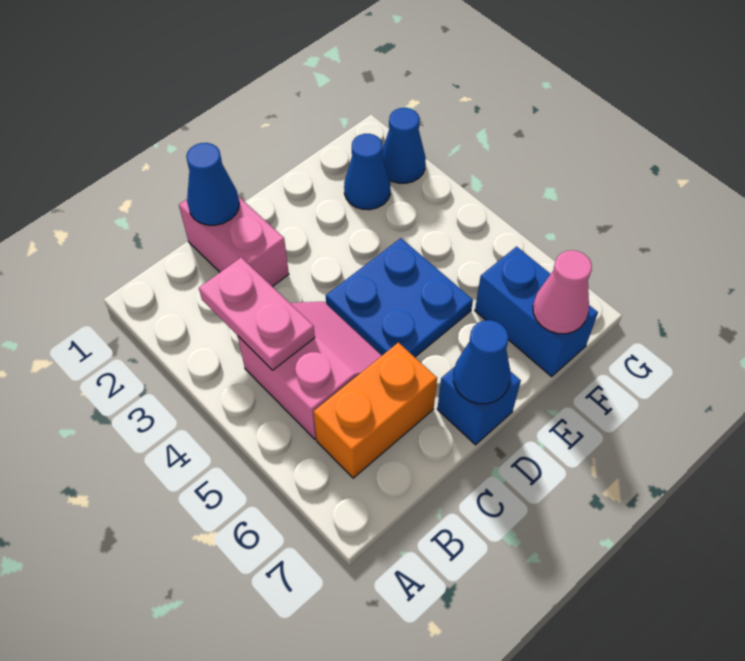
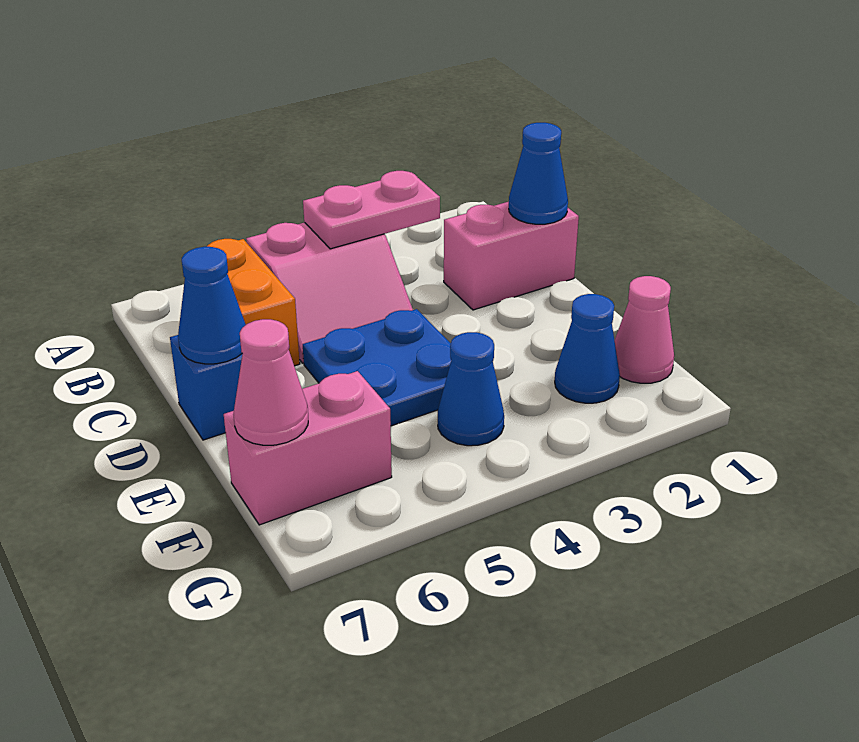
none -> pink 1x1 cone [615,276,674,383]
blue 1x2 brick [475,247,598,377] -> pink 1x2 brick [224,371,392,525]
blue 1x1 cone [382,108,426,183] -> blue 1x1 cone moved to [438,332,504,446]

